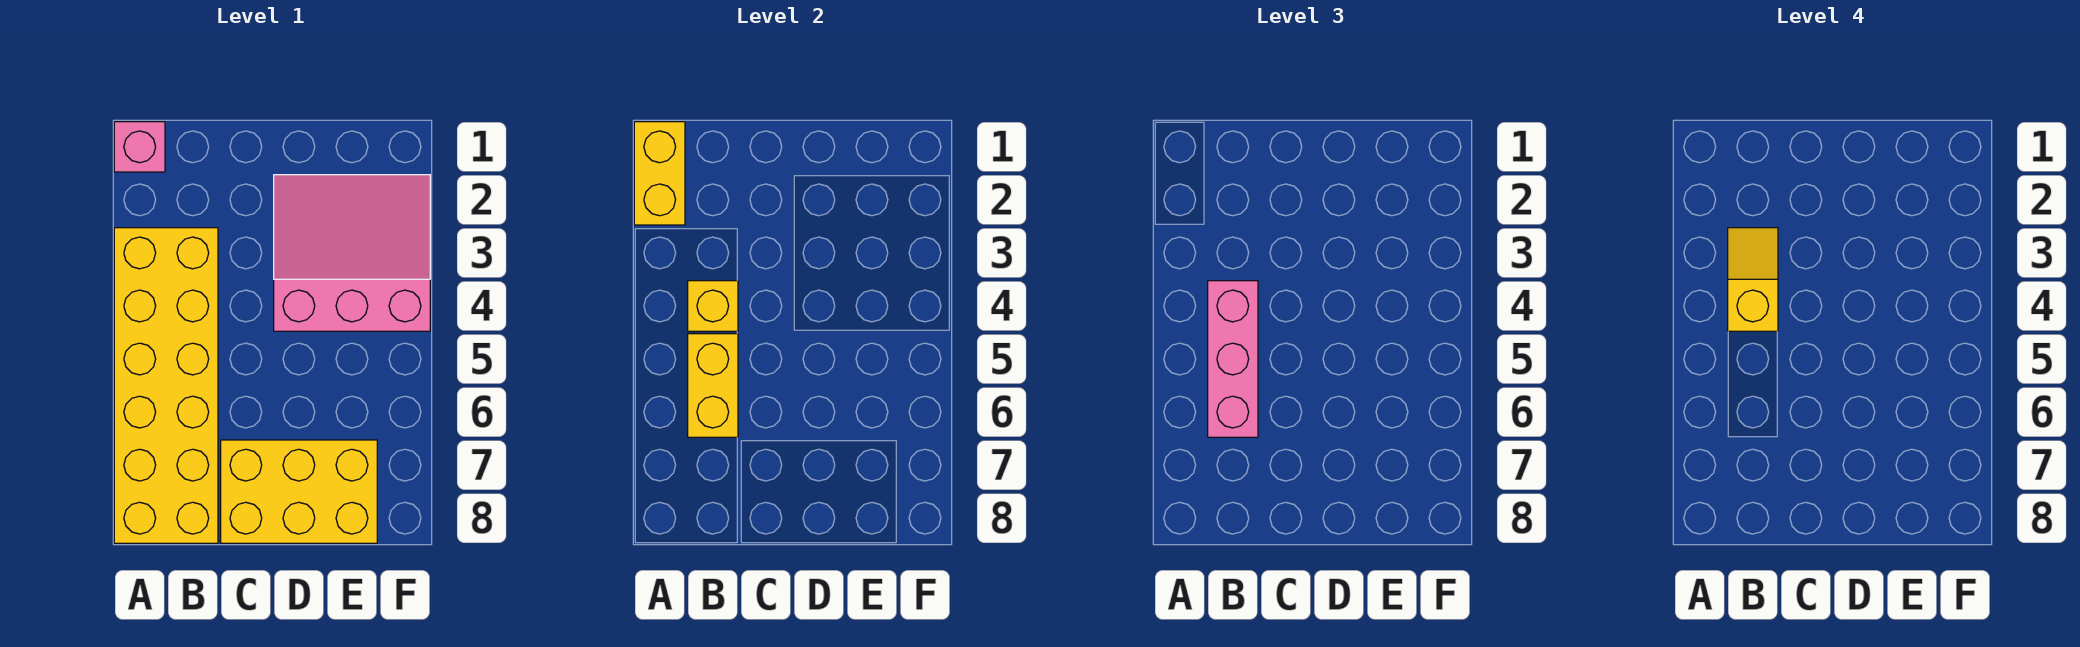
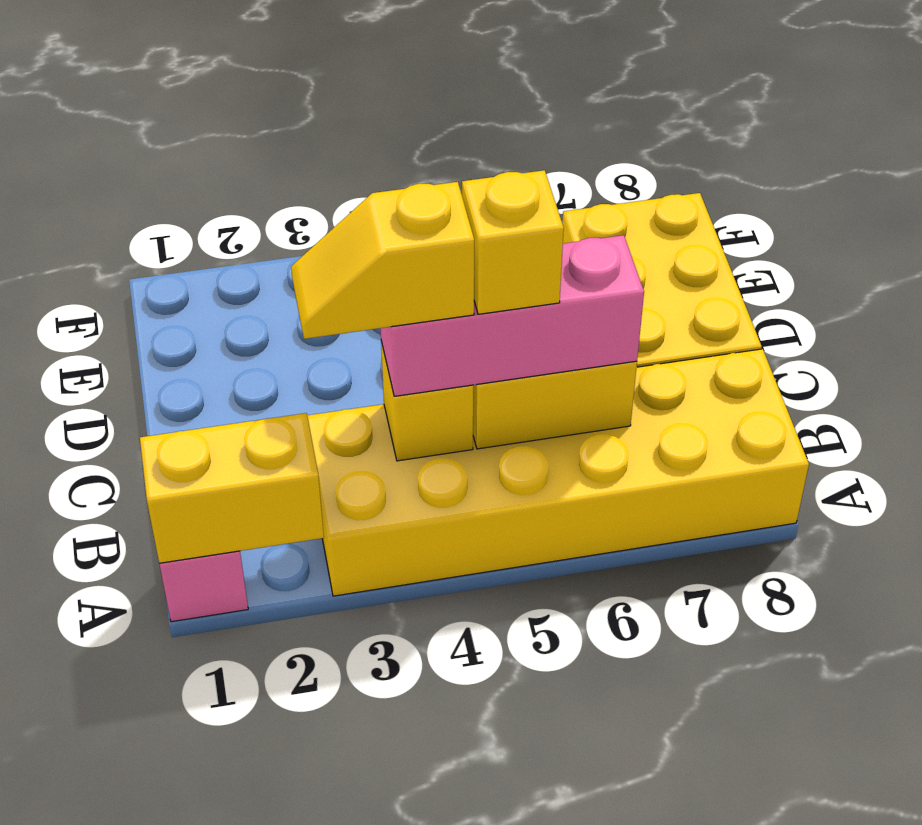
none -> yellow 1x1 brick [462,170,564,314]
pink 3x3 slope [274,175,430,331] -> none

